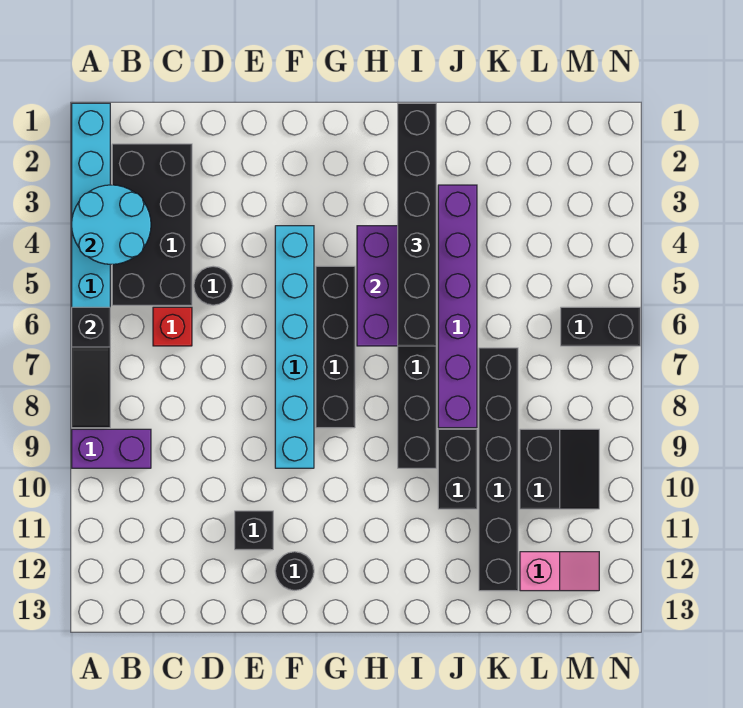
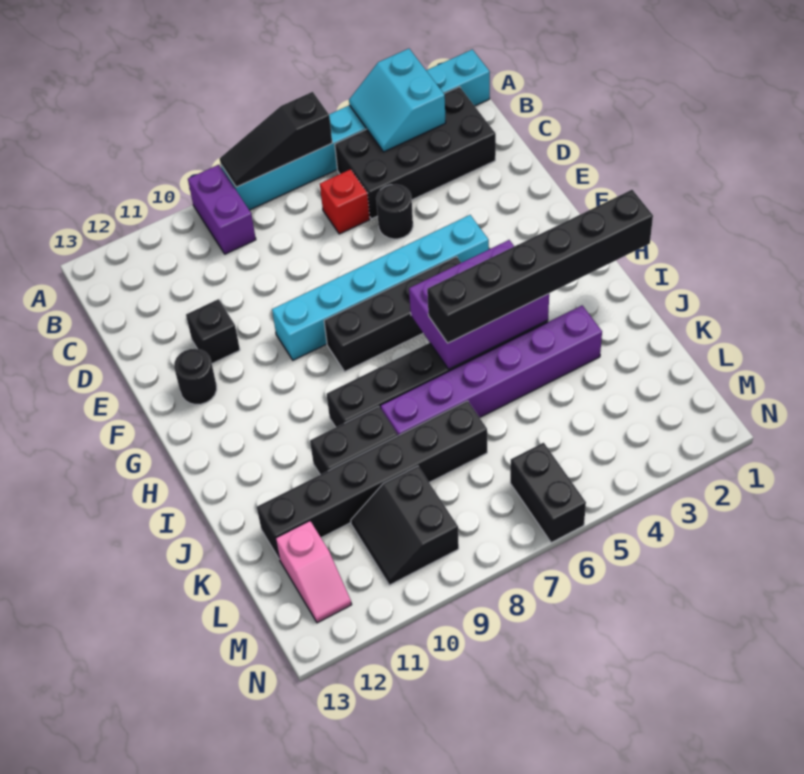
cyan 2x2 round brick [72,185,151,264] -> cyan 2x2 slope [349,49,446,152]
black 2x2 slope [520,429,599,509] -> black 2x2 slope turned to [351,466,459,585]

